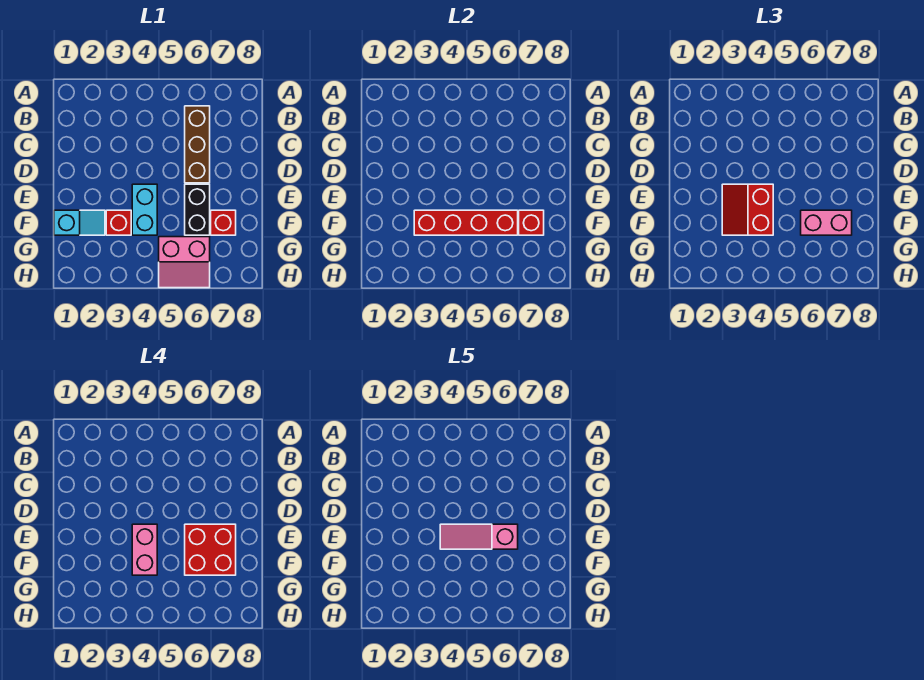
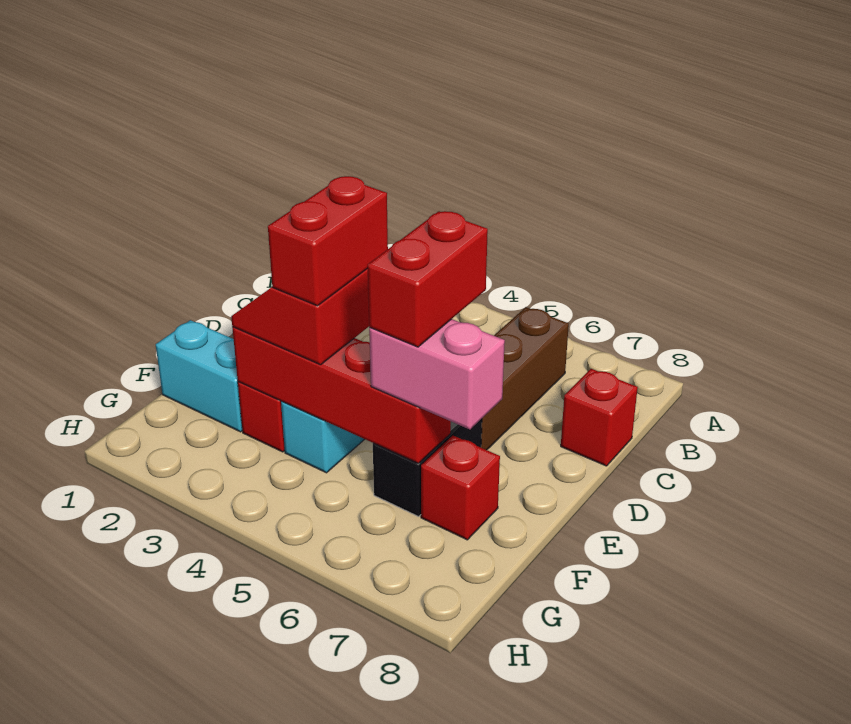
pink 1x2 brick [132,524,157,575] -> red 1x2 brick [268,176,388,306]
pink 1x3 slope [440,524,518,549] -> none
red 2x2 brick [185,524,236,575] -> red 1x2 brick [368,211,488,347]
cyan 1x2 slope [54,210,105,235] -> cyan 1x2 brick [156,320,242,432]
red 1x1 brick [519,210,544,235] -> red 1x1 brick moved to [561,369,638,466]
pink 2x2 slope [159,237,210,288] -> none

